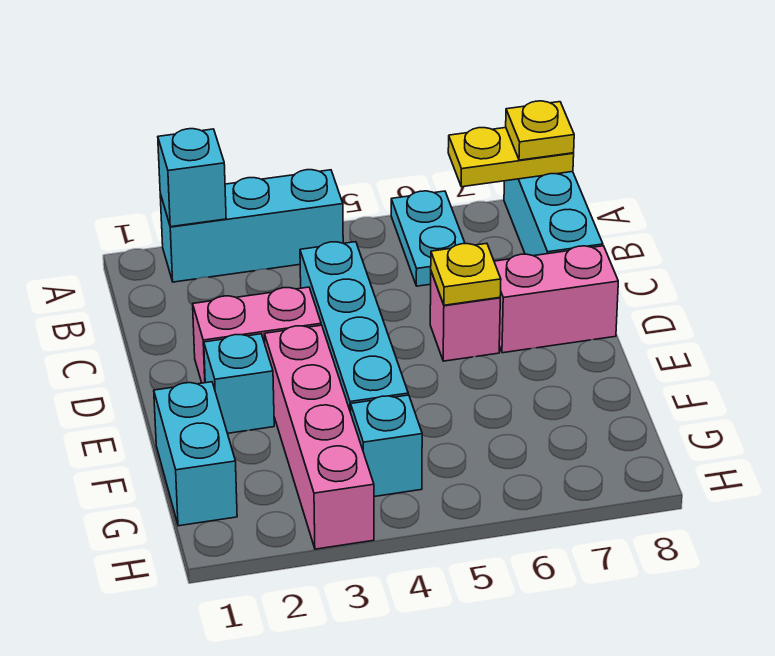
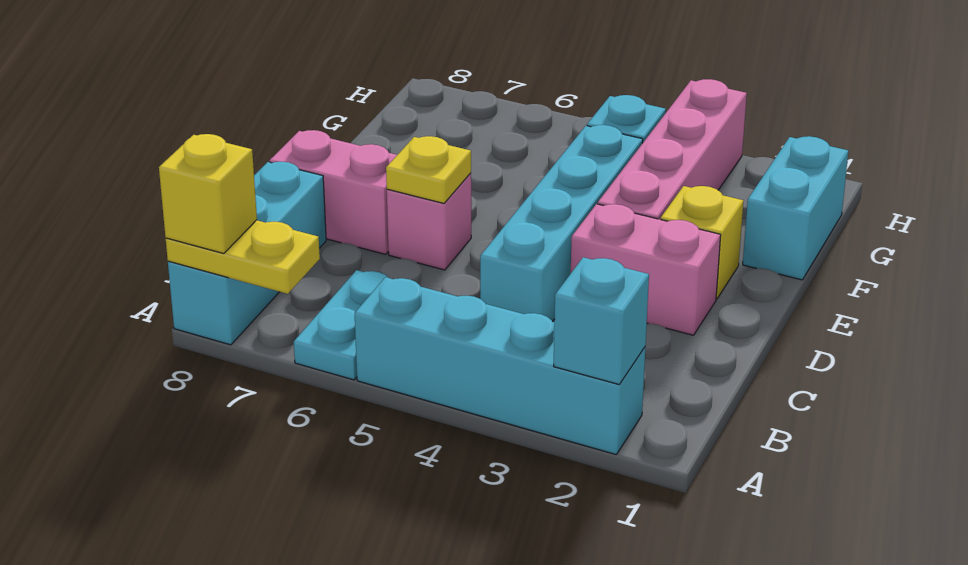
cyan 1x3 brick [160,170,343,282] -> cyan 1x4 brick [355,277,645,454]
yellow 1x1 plate [506,101,574,160] -> yellow 1x1 brick [159,134,257,254]
cyan 1x1 brick [204,334,274,433] -> yellow 1x1 brick [661,186,743,299]

